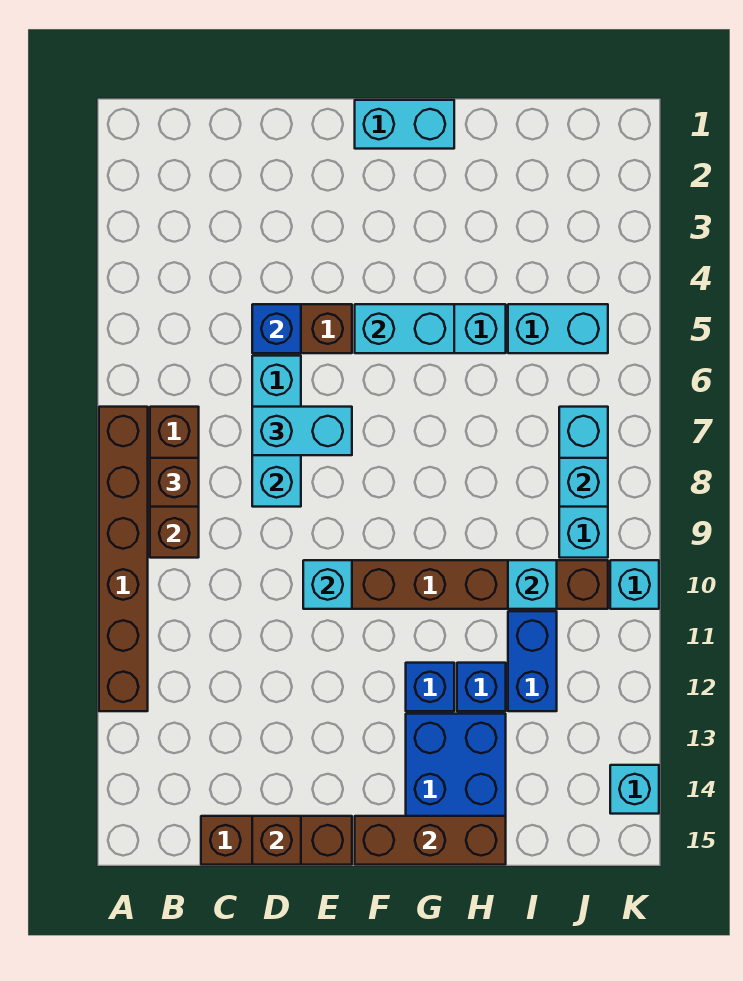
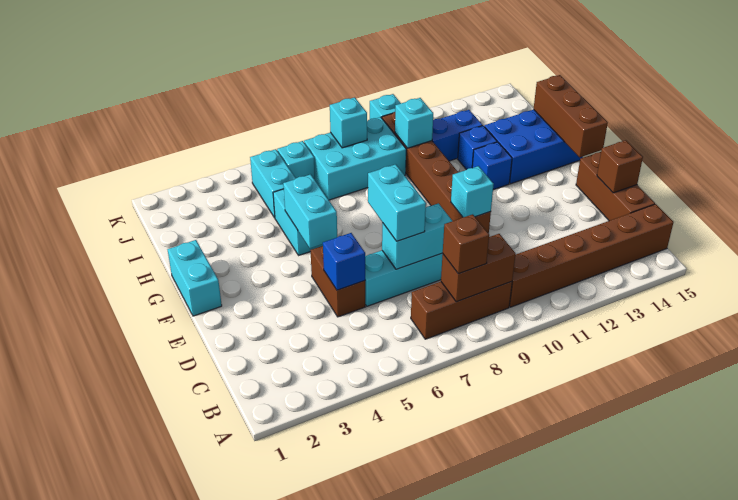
brown 1x6 brick [99,407,148,711] -> brown 1x6 brick moved to [509,204,674,307]
cyan 1x3 brick [559,407,608,558] -> cyan 2x3 brick [304,117,406,200]
cyan 1x1 brick [610,765,659,814] -> cyan 1x1 brick moved to [277,141,315,180]

